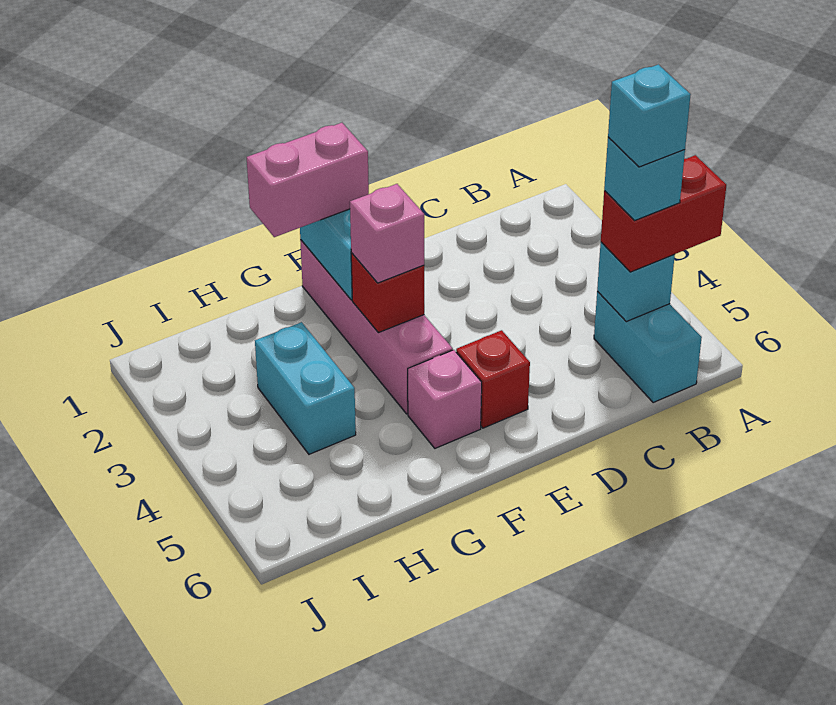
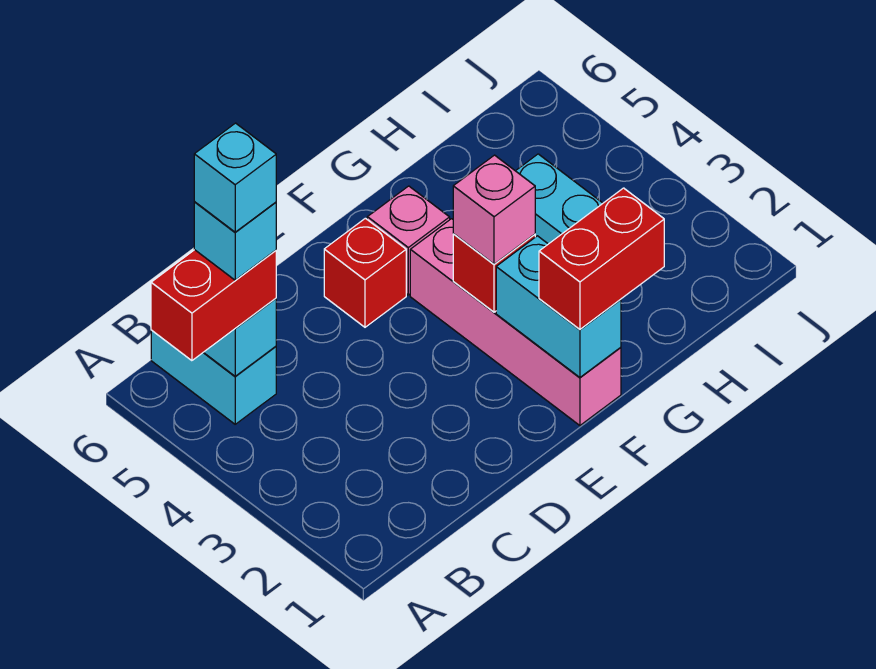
pink 1x2 brick [247,123,369,237] -> red 1x2 brick [539,188,664,329]

